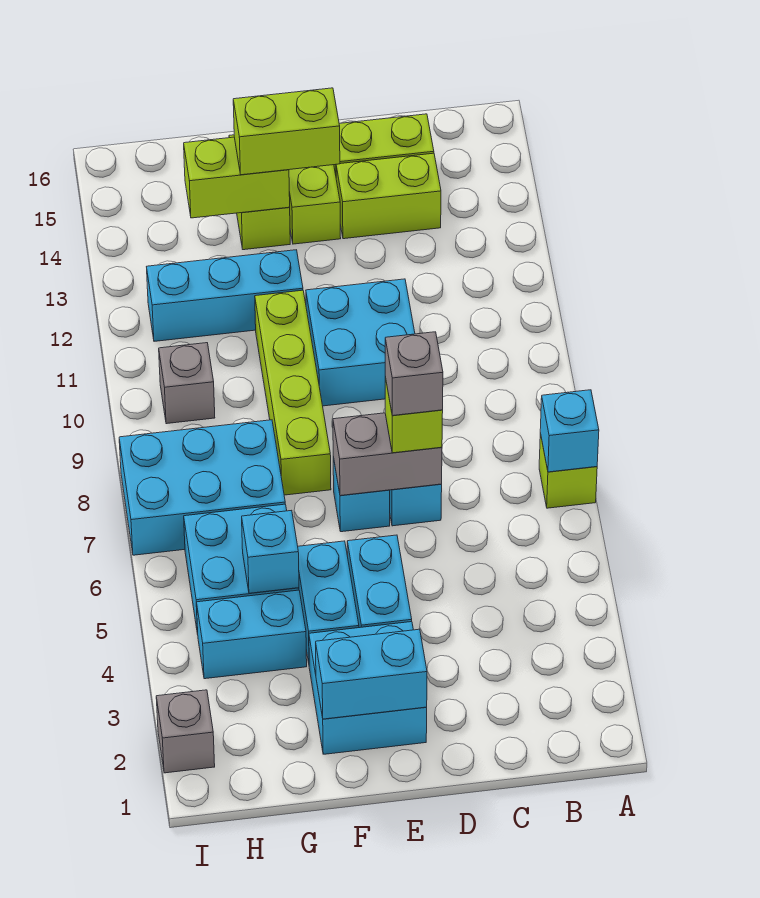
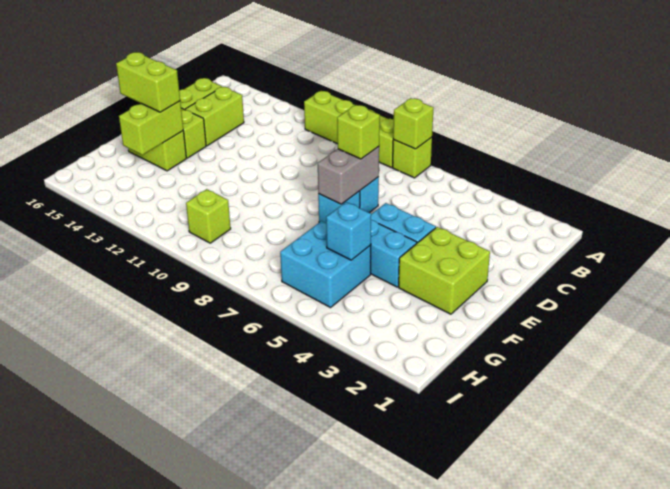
cyan 1x1 brick [540,390,599,472] -> lime 1x1 brick [393,98,433,149]
grey 1x1 brick [385,332,443,416] -> none
cyan 2x2 brick [306,279,415,406] -> none
cyan 2x2 brick [309,622,427,754] -> lime 2x2 brick [399,227,490,314]
cyan 1x2 brick [316,629,427,719] -> none
lime 1x2 brick [233,88,340,175] -> lime 1x2 brick turned to [116,52,180,112]
lime 1x4 brick [255,290,331,495] -> lime 1x4 brick moved to [304,91,394,167]
cyan 1x3 brick [147,250,303,341] -> none
cyan 1x2 brick [197,590,307,679] -> none
cyan 2x3 brick [119,420,285,555] -> none
grey 1x1 brick [159,343,215,424] -> lime 1x1 brick [186,189,231,243]
grey 1x1 brick [156,690,215,773] -> none

